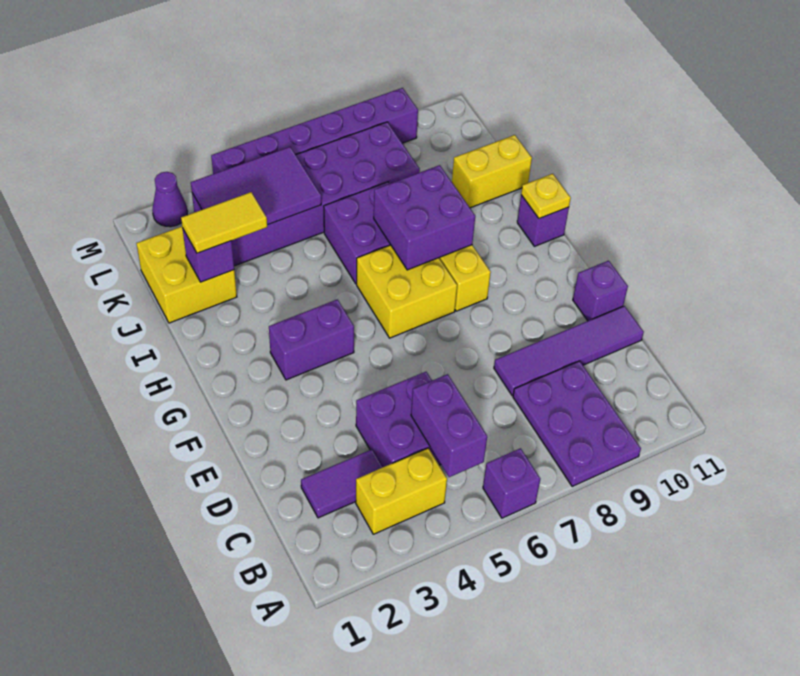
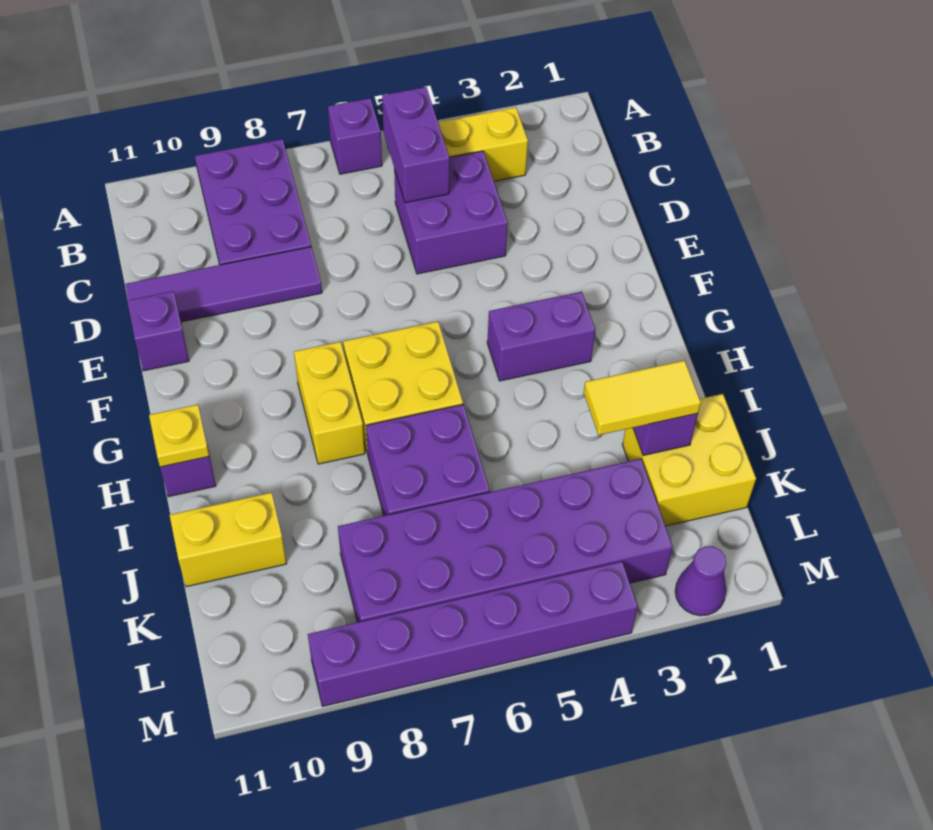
purple 1x2 tile [301,449,383,518] -> none
purple 2x2 brick [374,165,475,270] -> none
purple 2x3 tile [191,147,321,225] -> none

